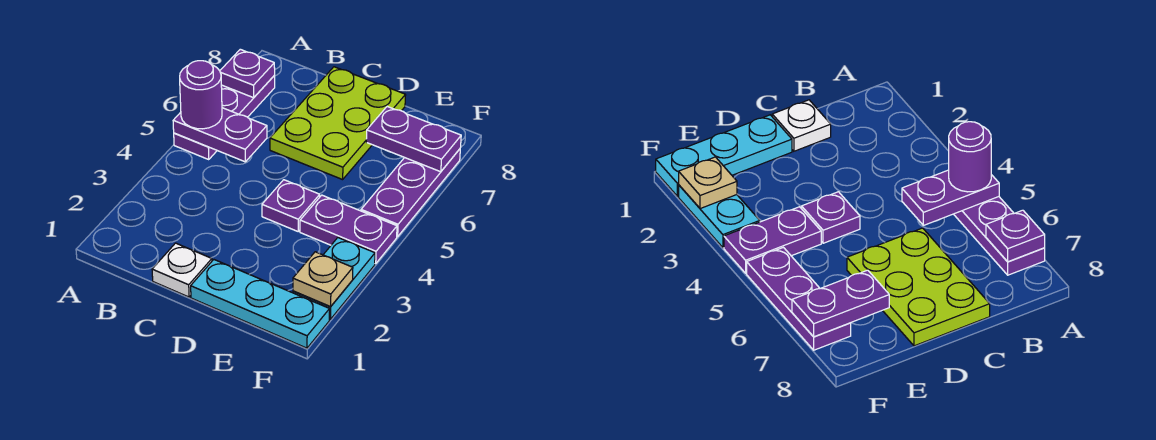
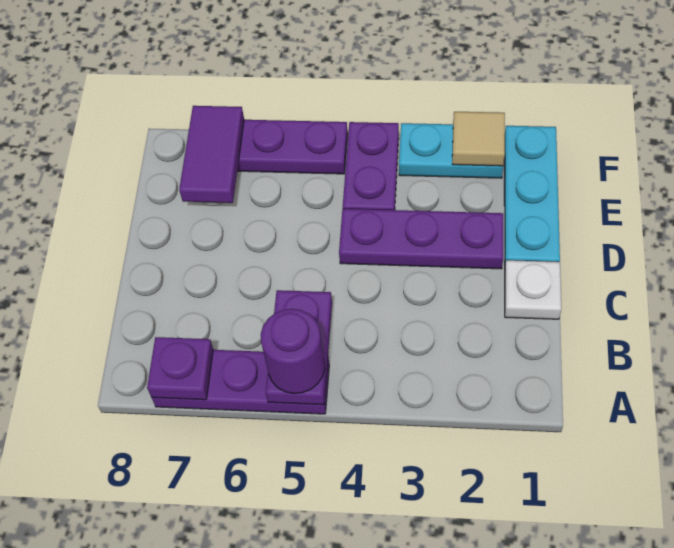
lime 2x3 plate [270,67,406,180] -> none
purple 1x1 plate [262,180,320,231] -> purple 1x3 plate [339,209,503,269]
purple 1x2 plate [366,107,461,172] -> purple 1x2 tile [179,106,244,203]
tan 1x1 plate [293,252,353,307] -> tan 1x1 tile [452,112,505,166]

